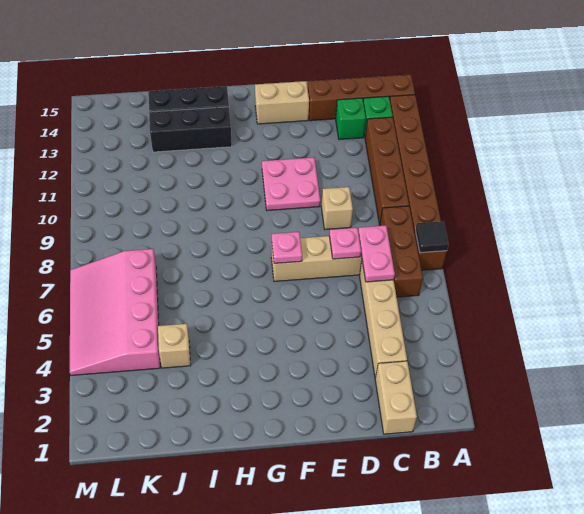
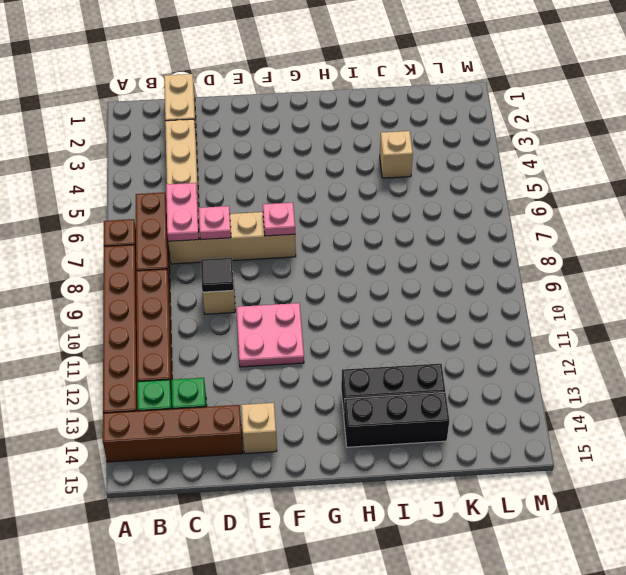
black 1x1 tile [415,221,449,253] -> black 1x1 tile moved to [201,258,234,292]
tan 1x2 brick [255,81,309,124] -> tan 1x1 brick [241,403,277,454]
pink 3x4 slope [70,249,160,375] -> none

